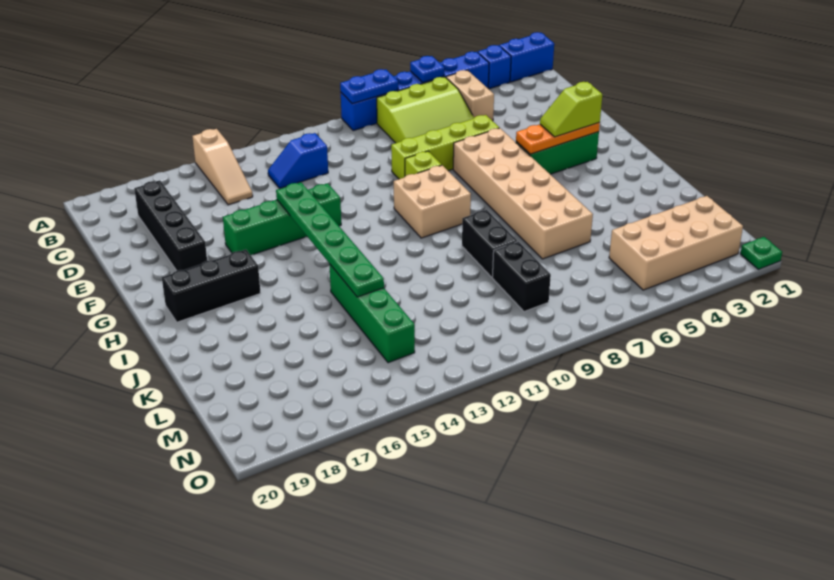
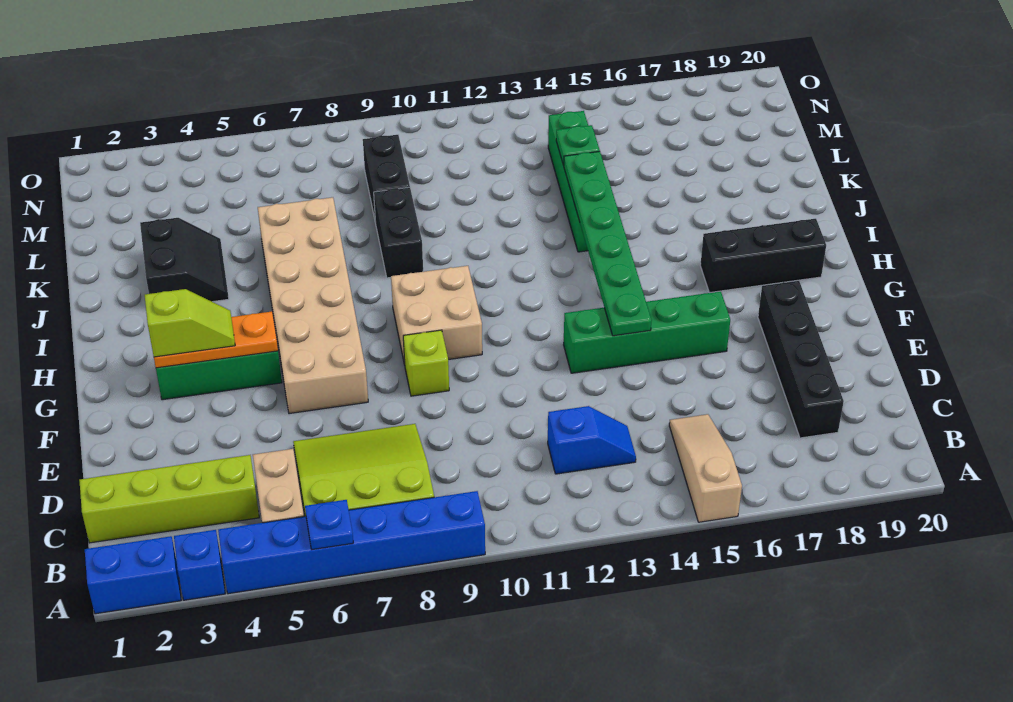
blue 1x2 plate [340,69,398,104] -> none
lime 1x4 brick [391,115,499,179] -> lime 1x4 brick moved to [79,455,259,543]
none -> black 2x2 slope [140,218,229,302]
tan 2x4 brick [609,196,743,290] -> none
green 1x1 plate [740,237,782,269] -> green 1x1 plate moved to [556,125,600,166]

